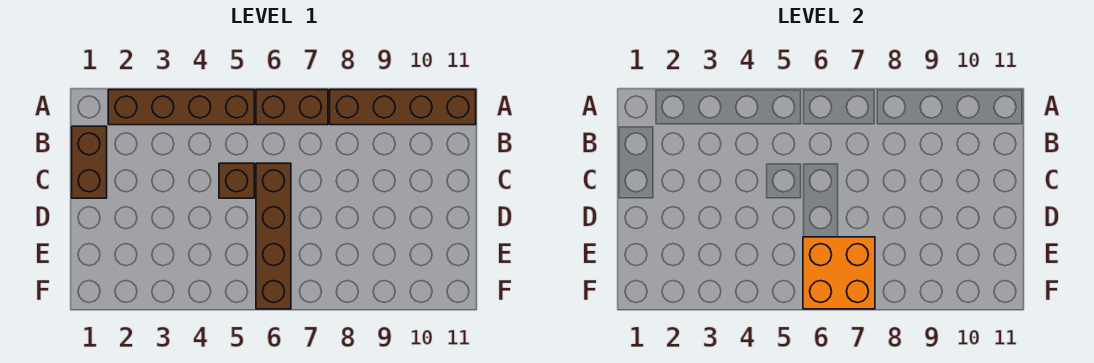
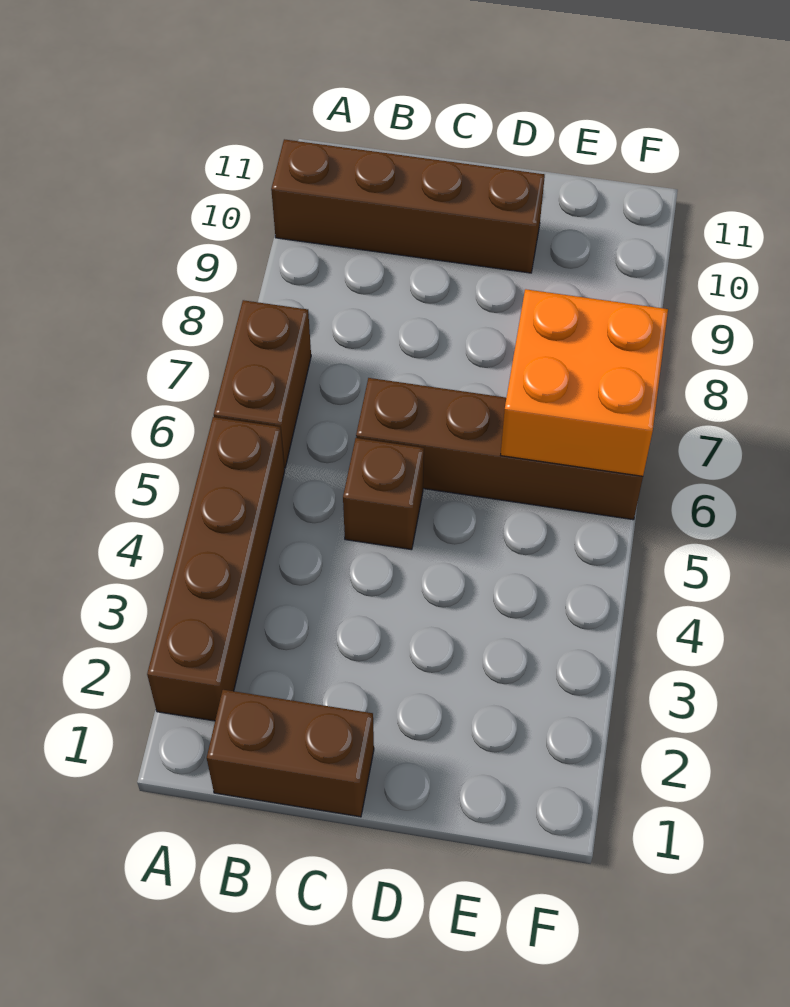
brown 1x4 brick [330,90,476,125] -> brown 1x4 brick turned to [271,139,545,273]

